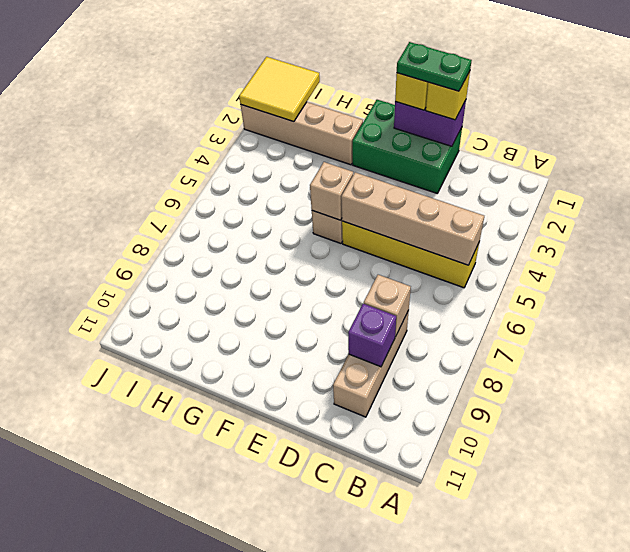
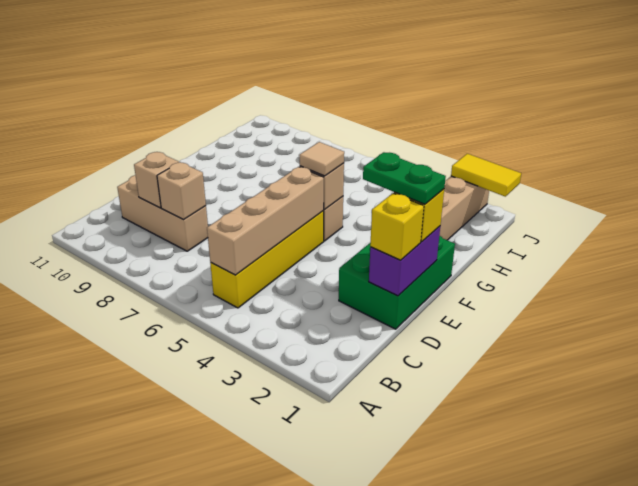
purple 1x1 brick [348,304,396,367] -> tan 1x1 brick [134,152,179,208]
green 1x2 plate [397,42,472,91] -> green 1x2 plate turned to [363,152,446,204]
none -> tan 1x1 tile [299,142,344,176]
yellow 2x2 tile [239,57,320,122] -> yellow 1x2 tile [451,154,521,197]

